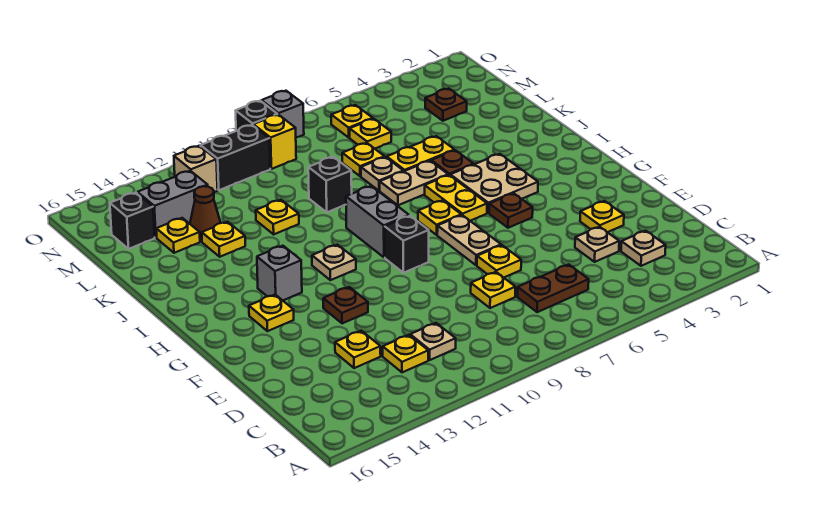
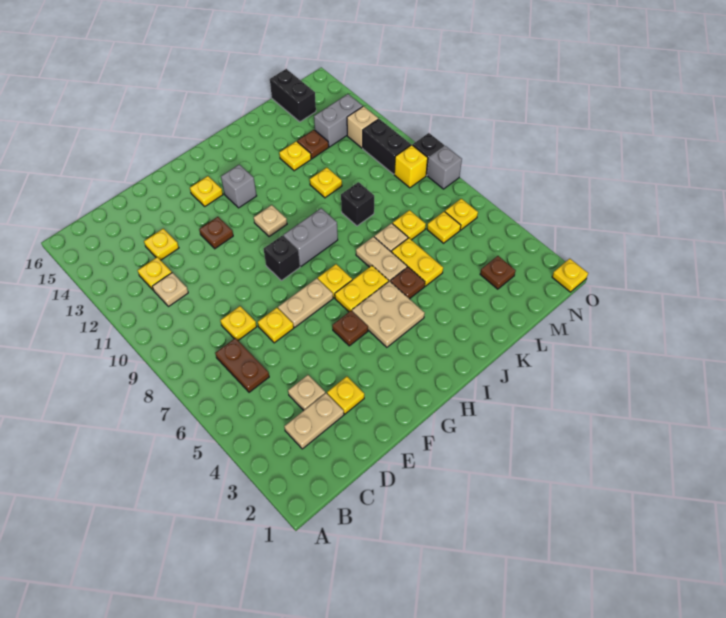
tan 1x1 plate [621,231,666,266] -> tan 1x2 plate [284,393,344,449]
brown 1x1 cone [190,186,220,238] -> brown 1x1 plate [297,130,329,159]
yellow 1x1 plate [156,218,200,253] -> yellow 1x1 plate moved to [552,259,588,292]
grey 1x2 brick [137,171,208,238] -> grey 1x2 brick turned to [314,94,363,147]
black 1x1 brick [110,193,155,249] -> black 1x2 brick [270,69,316,122]

